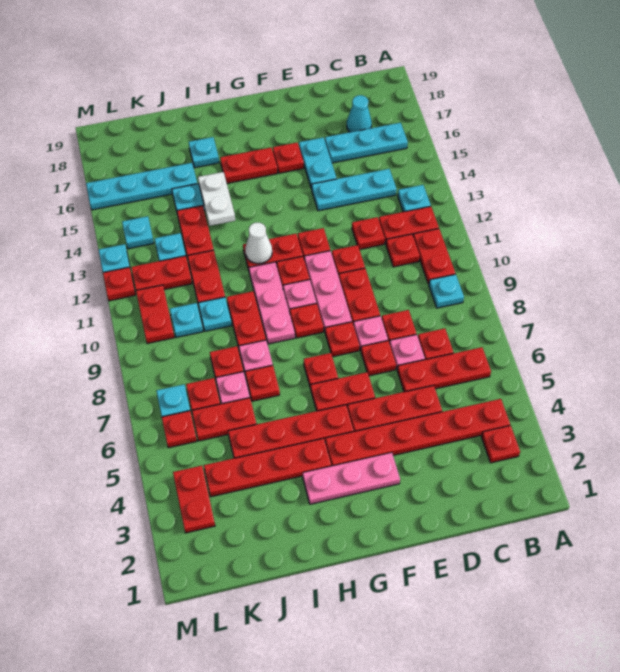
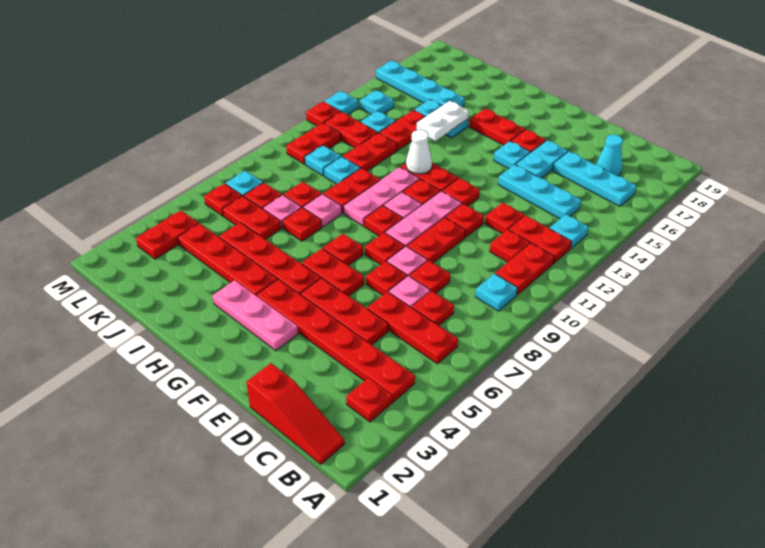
none -> red 1x3 slope [246,363,345,464]
cyan 1x1 plate [189,137,219,168] -> cyan 1x1 plate moved to [494,141,530,169]

